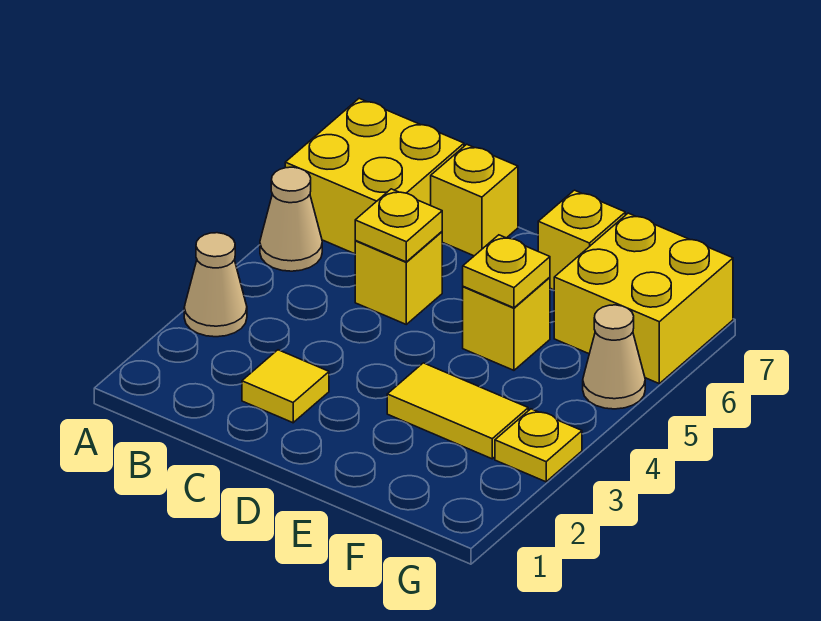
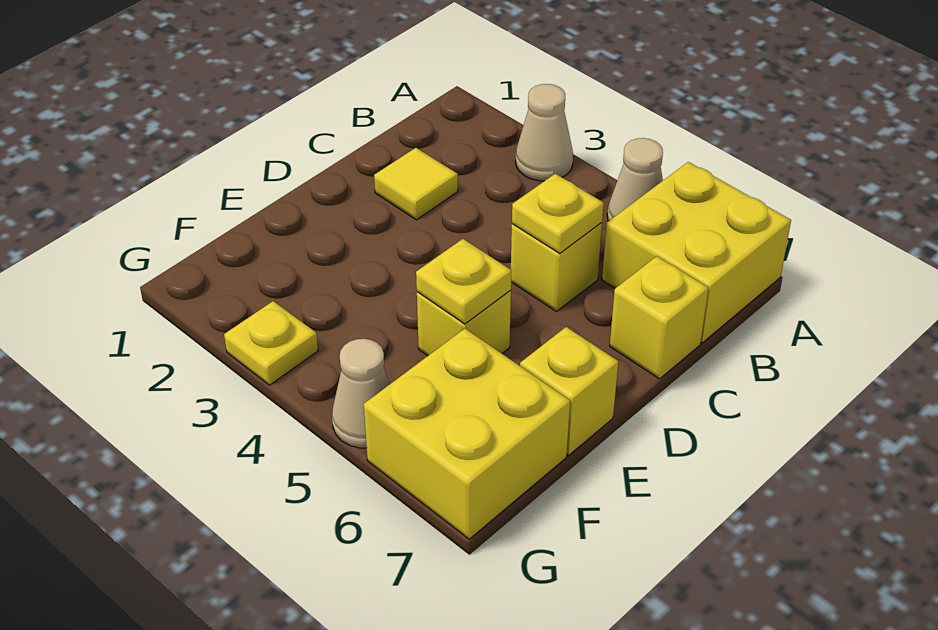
yellow 1x2 tile [387,363,528,459] -> none

